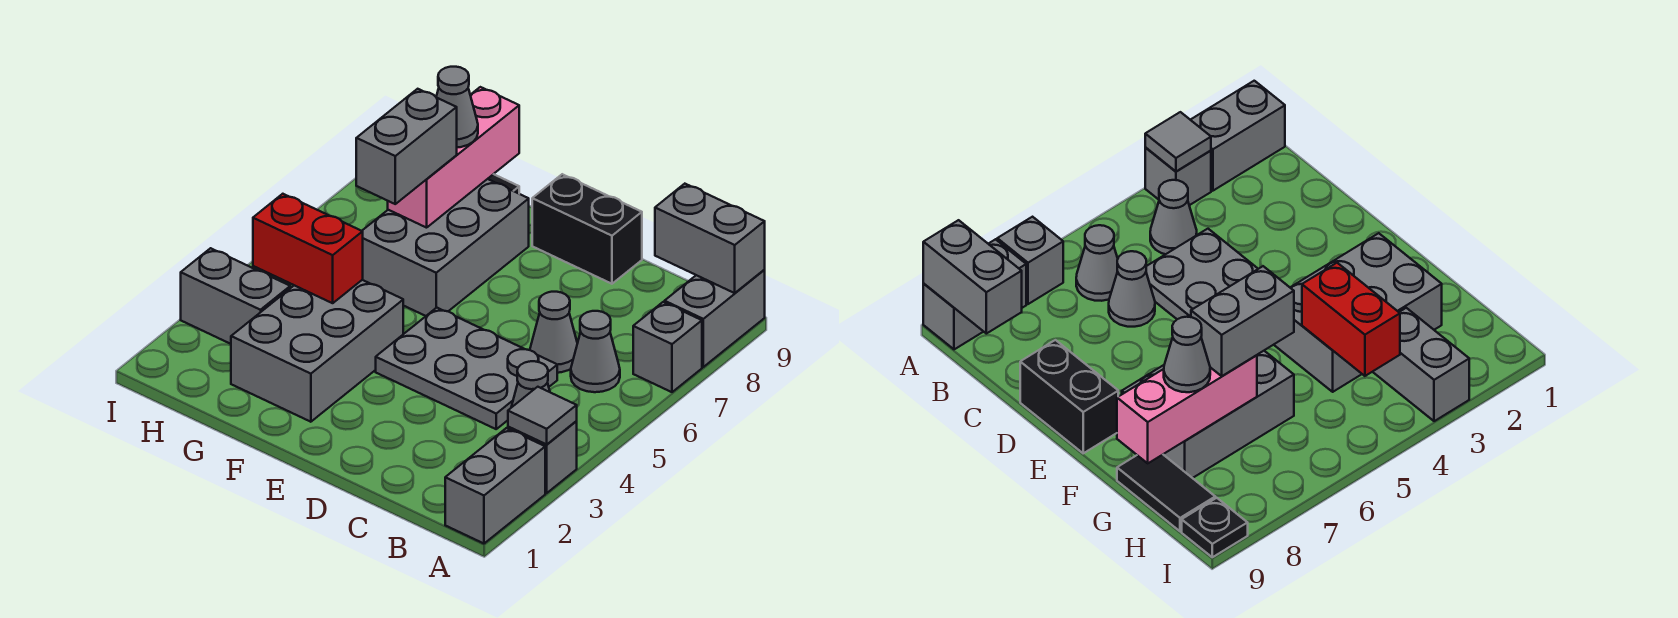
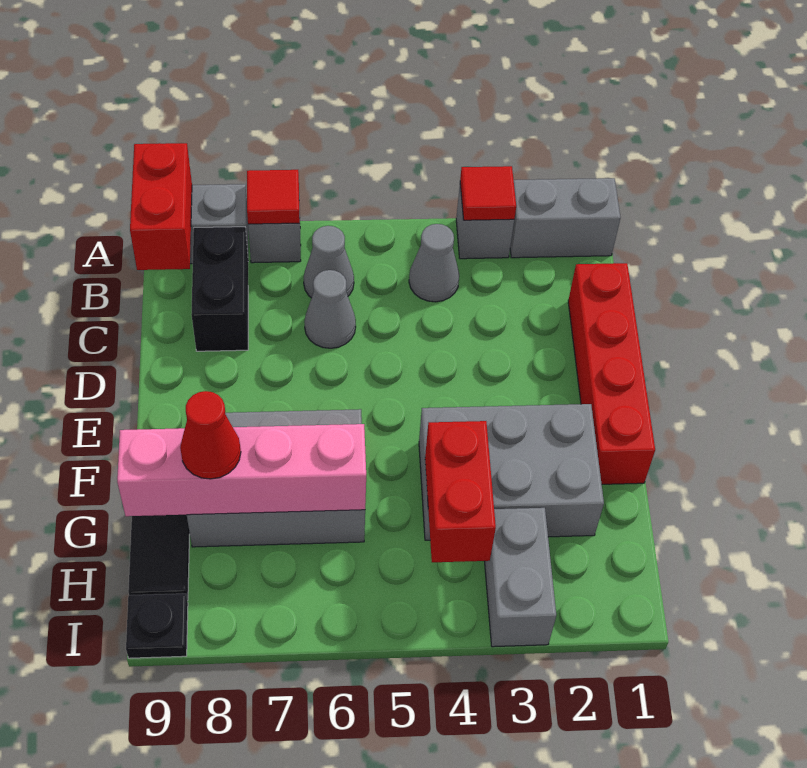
grey 1x1 tile [508,387,577,444] -> red 1x1 tile [460,166,516,220]
none -> red 1x1 tile [247,170,300,224]
grey 1x2 brick [655,184,765,293] -> red 1x2 brick [130,143,192,270]
none -> red 1x4 brick [568,263,655,484]
grey 2x3 plate [376,308,557,429] -> none
black 1x2 brick [532,174,642,284] -> black 1x2 brick moved to [191,227,248,351]
grey 1x2 brick [356,89,457,204] -> none
pink 1x3 brick [388,87,519,228] -> pink 1x4 brick [117,424,366,516]
grey 1x1 cone [436,67,478,147] -> red 1x1 cone [180,391,241,479]

